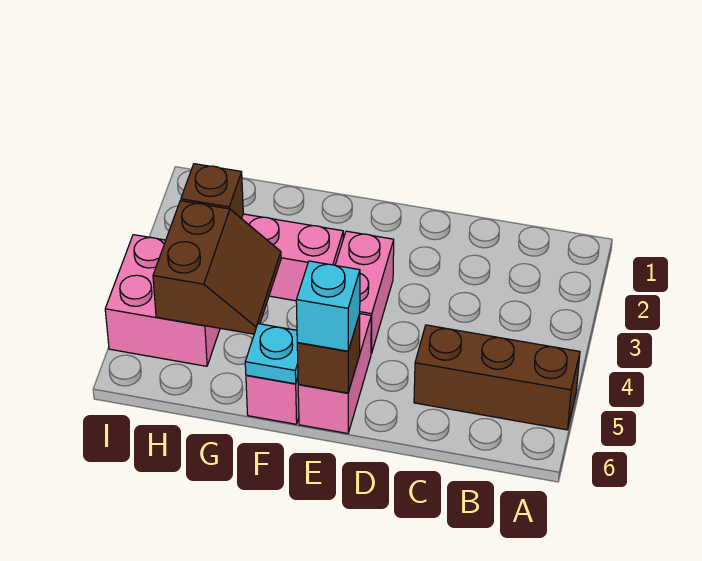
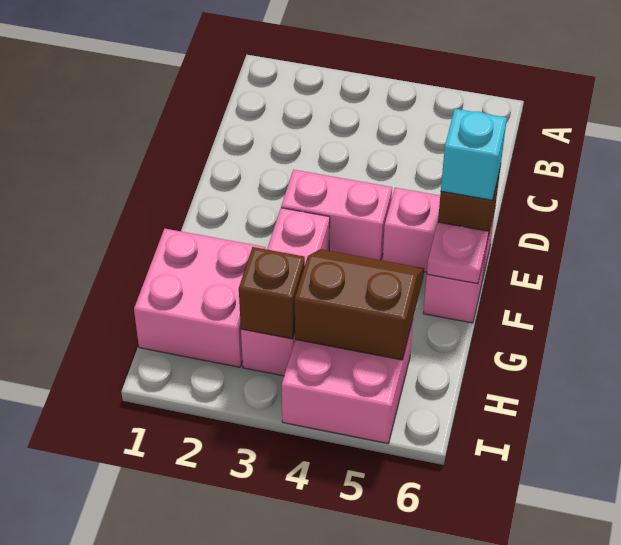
brown 1x3 brick [414,325,580,430] -> none
cyan 1x1 plate [245,324,298,384] -> pink 1x1 plate [427,222,488,284]
none -> pink 2x2 brick [134,229,265,367]

